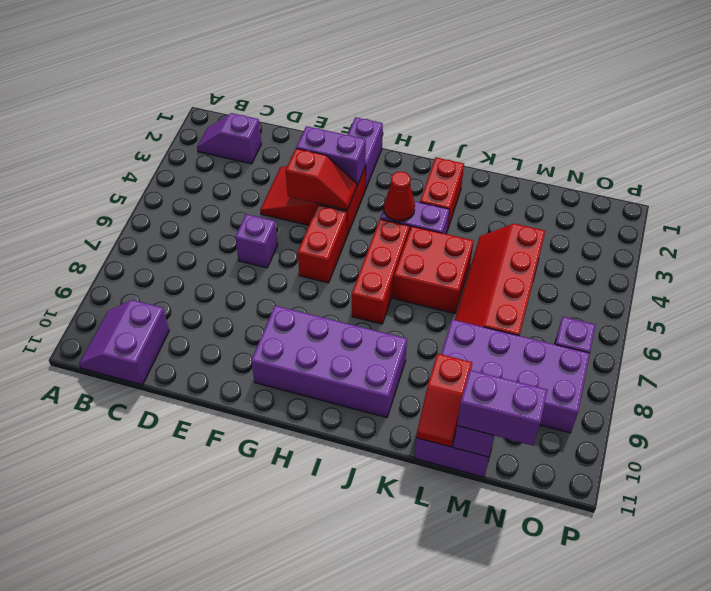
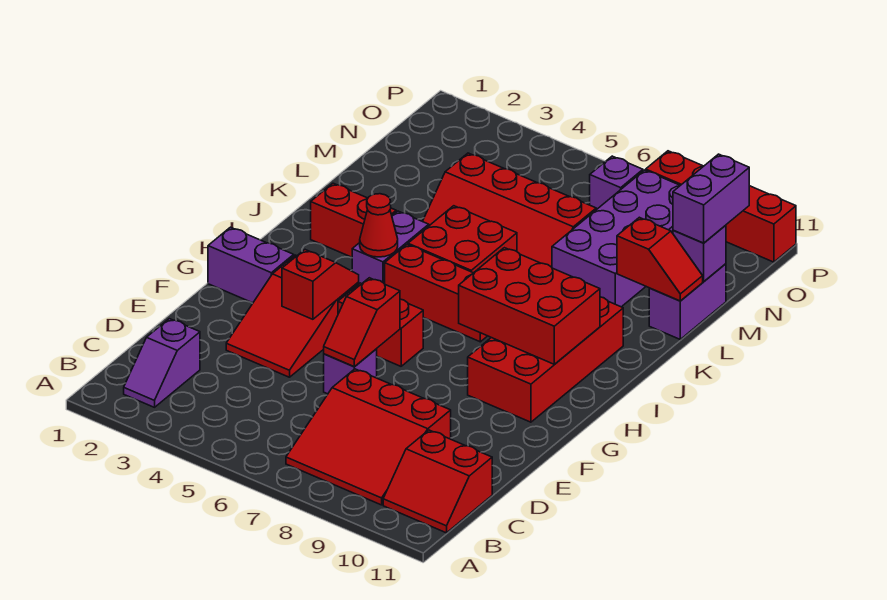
none -> red 3x3 slope [286,369,451,505]
purple 2x2 slope [79,300,169,385] -> red 2x2 slope [383,430,492,533]
none -> red 1x2 slope [324,278,400,367]
purple 1x2 brick [296,126,366,185] -> none
purple 2x4 brick [251,306,407,417] -> red 2x4 brick [468,297,623,422]
none -> red 2x3 brick [459,248,600,364]
none -> red 1x4 brick [646,151,796,262]

